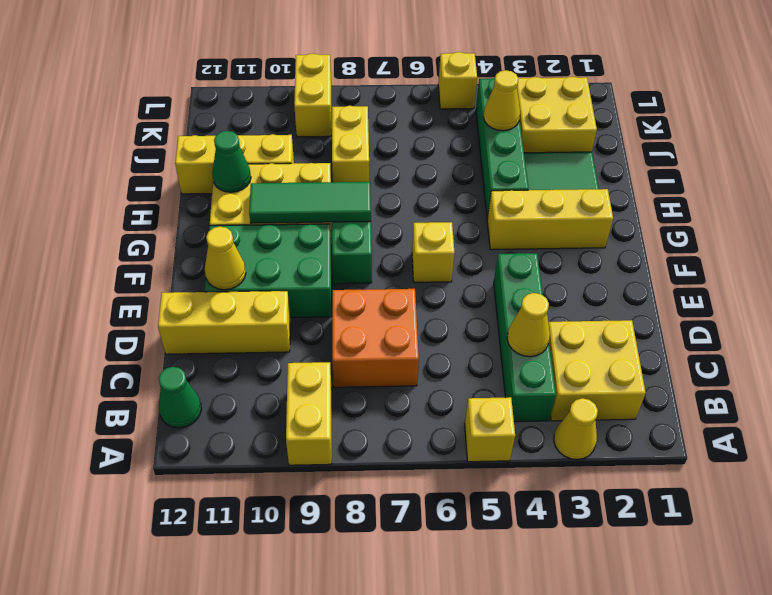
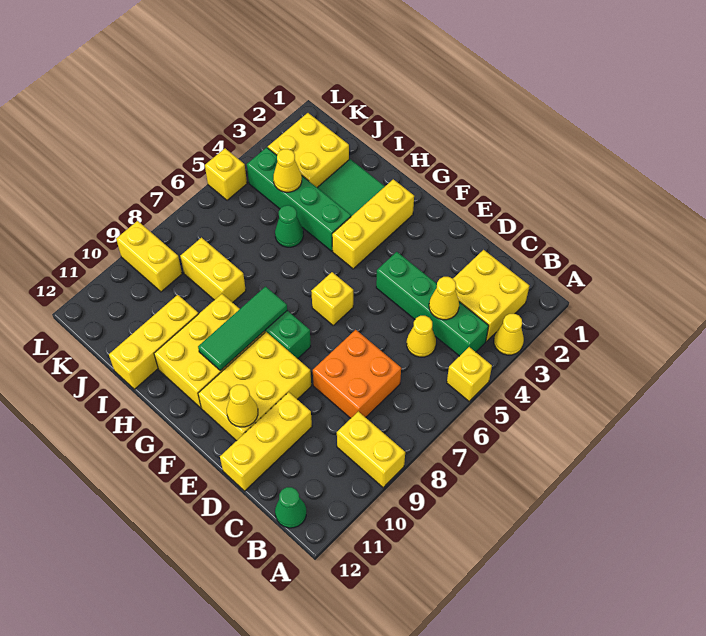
none -> yellow 1x1 cone [407,316,436,357]
green 2x3 brick [204,224,332,318] -> yellow 2x3 brick [198,332,311,441]
green 1x1 cone [212,131,251,192] -> green 1x1 cone moved to [275,205,303,247]

